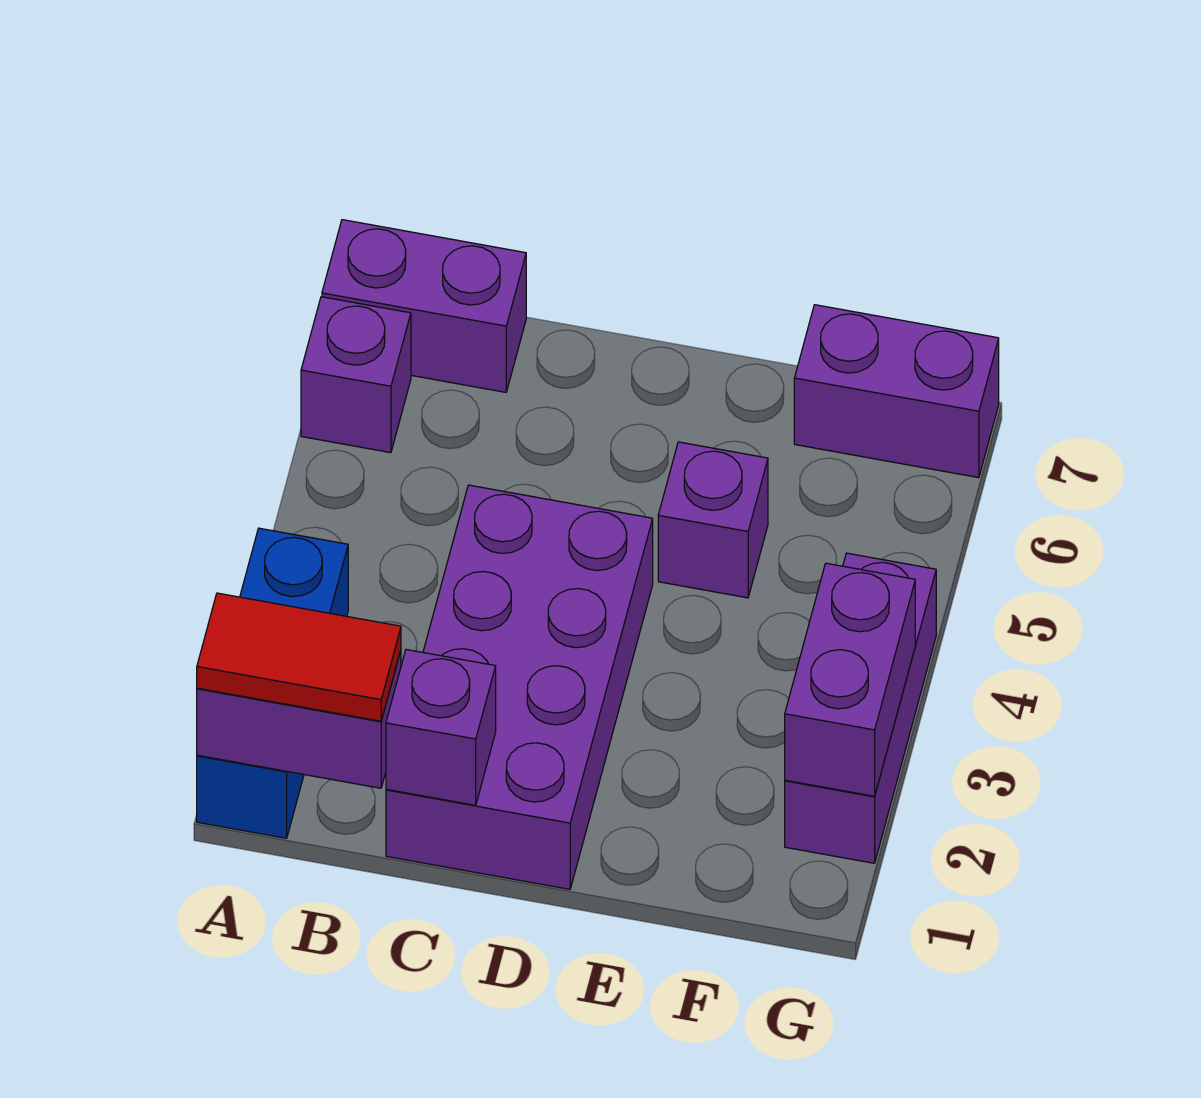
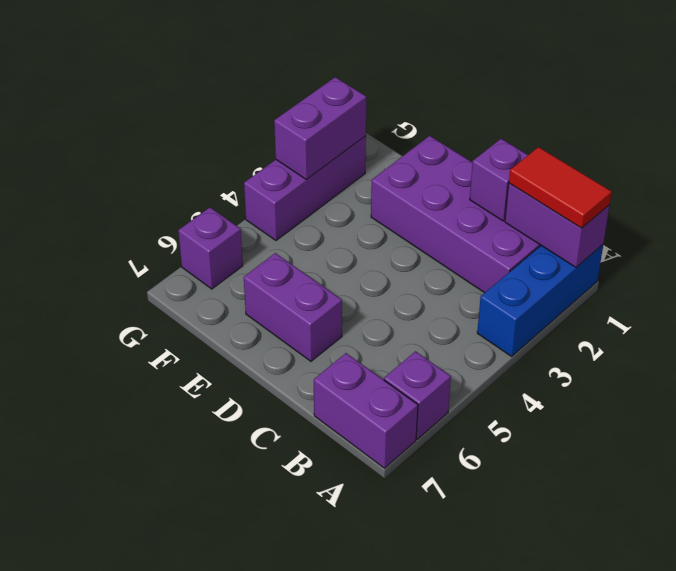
purple 2x4 brick [386,485,653,889] -> purple 2x4 brick turned to [371,136,541,293]
purple 1x1 brick [658,442,768,598] -> purple 1x1 brick moved to [178,208,243,289]
purple 1x2 brick [794,305,999,478] -> purple 1x2 brick moved to [244,253,342,361]

